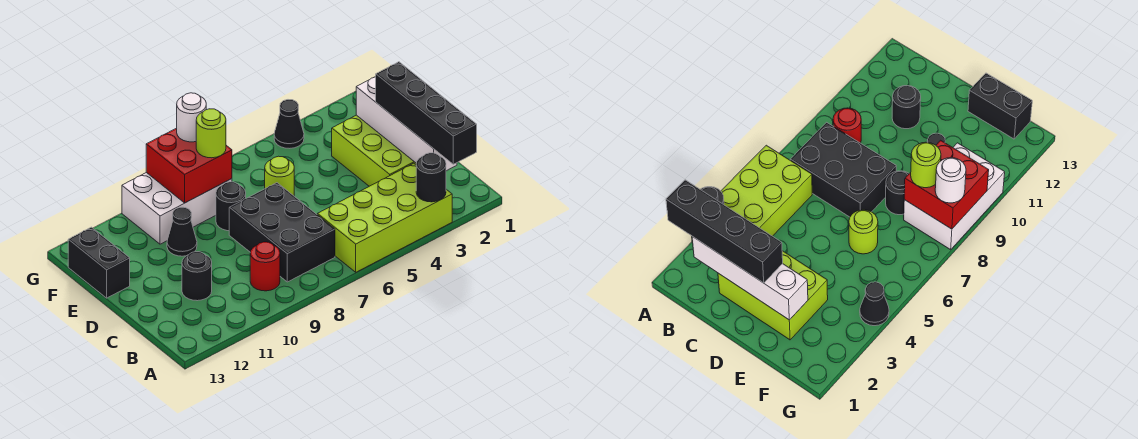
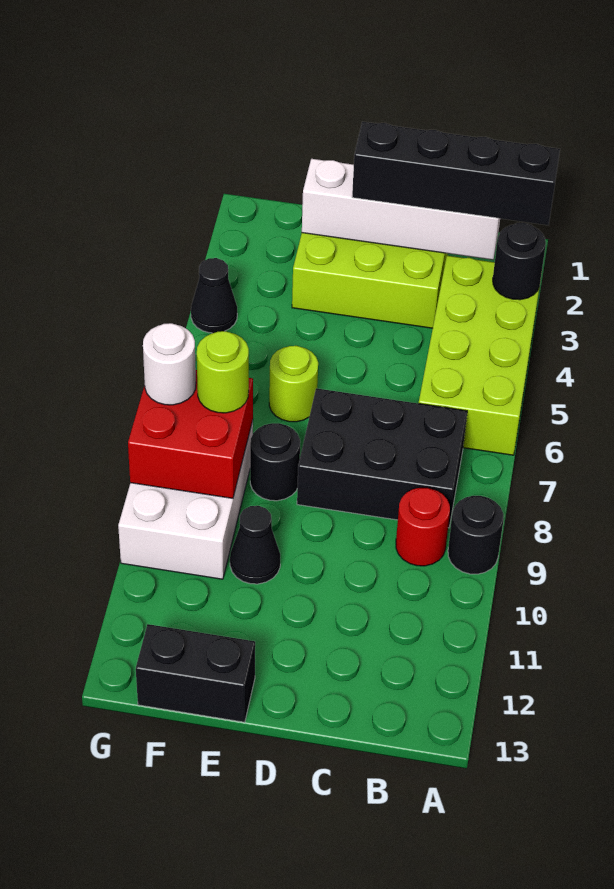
black 1x1 round brick [182,252,212,301] -> black 1x1 round brick moved to [448,496,504,574]

